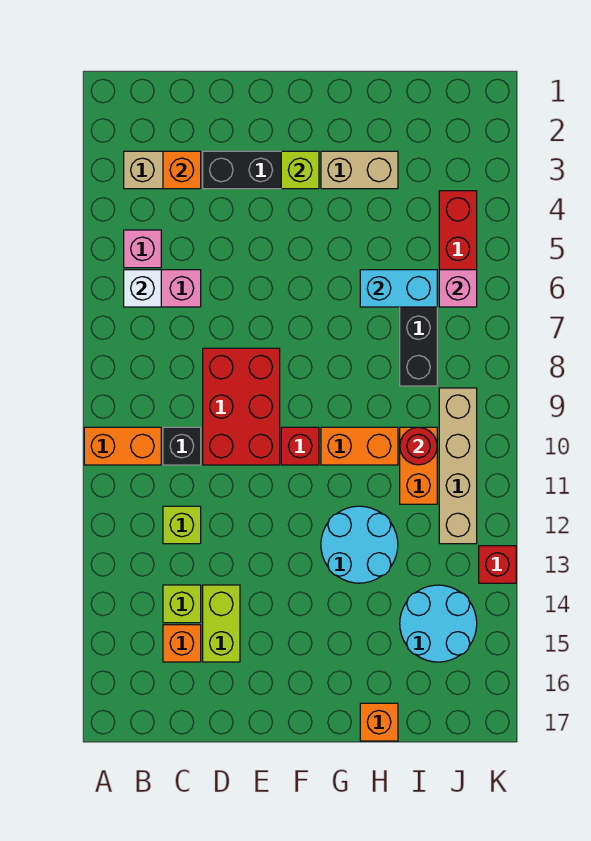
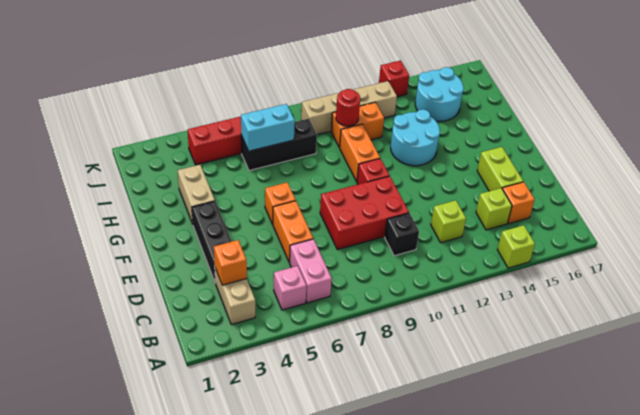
orange 1x2 brick [84,427,161,465] -> orange 1x2 brick moved to [273,201,313,263]
white 1x1 brick [124,270,161,307] -> none
lime 1x2 brick [203,585,240,662] -> lime 1x2 brick turned to [477,147,523,191]
lime 1x1 brick [281,151,319,189] -> lime 1x1 brick moved to [497,225,535,268]
cyan 1x2 brick [360,270,437,307] -> cyan 1x2 brick turned to [241,104,295,151]
orange 1x1 brick [360,703,398,741] -> orange 1x1 brick moved to [265,182,296,224]
pink 1x1 brick [439,270,477,307] -> none

